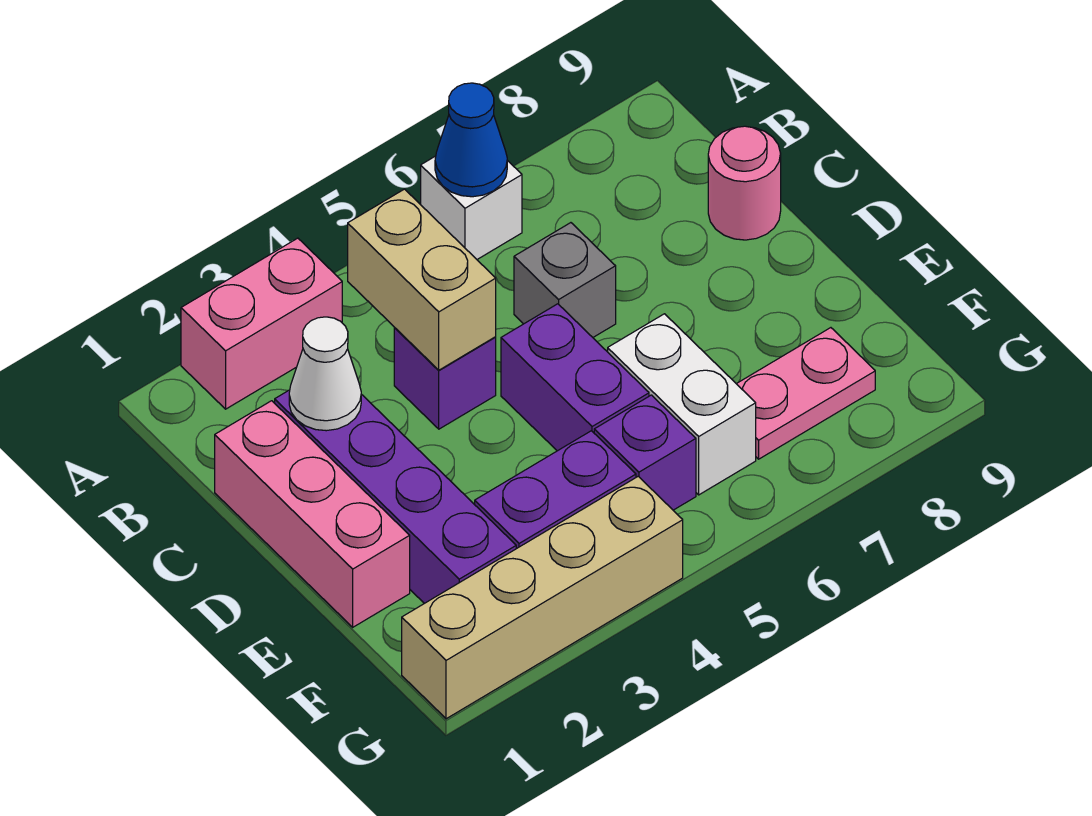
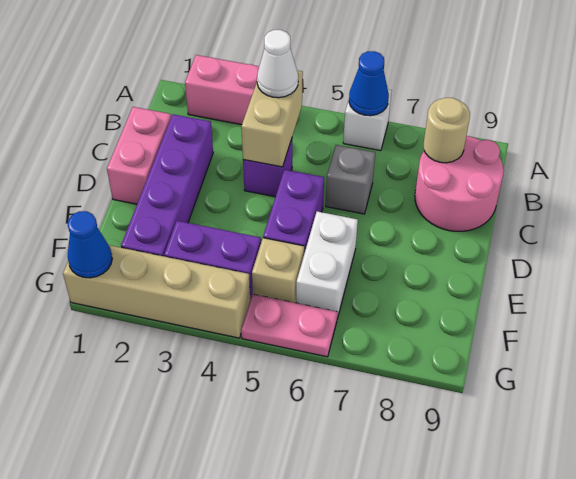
none -> tan 1x1 round brick [423,98,470,163]
pink 1x3 brick [215,401,410,627] -> pink 1x2 brick [107,107,171,204]
white 1x1 cone [289,317,361,431] -> white 1x1 cone moved to [257,30,298,98]
pink 1x1 round brick [708,126,781,240] -> pink 2x2 round brick [415,136,504,231]
purple 1x1 brick [594,395,696,510] -> tan 1x1 brick [252,238,304,303]
pink 1x2 plate [737,328,875,459] -> pink 1x2 plate moved to [241,294,338,357]
none -> blue 1x1 cone [68,211,112,278]

